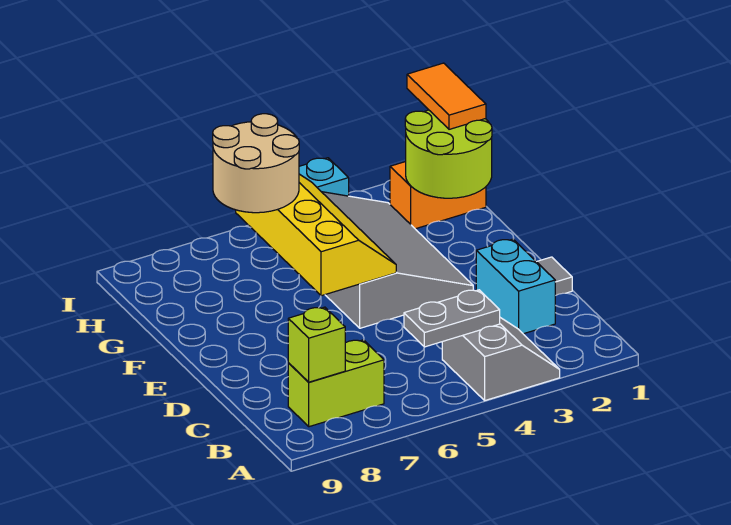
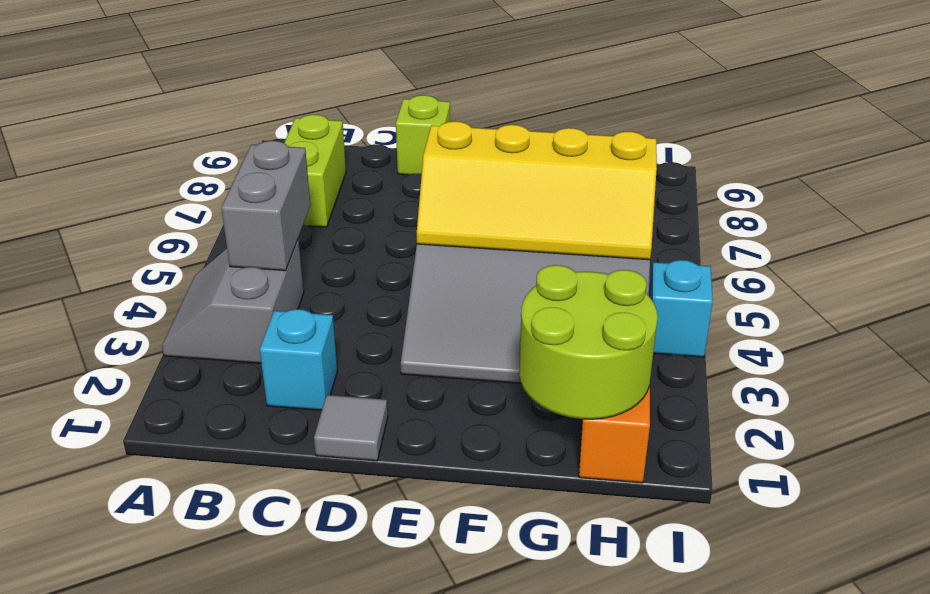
grey 2x2 slope [442,318,560,400] -> grey 2x2 slope turned to [162,240,304,363]
grey 1x2 plate [404,290,500,347] -> grey 1x2 brick [221,141,310,271]
lime 1x1 brick [288,307,345,382] -> lime 1x1 brick moved to [396,95,450,175]
cyan 1x2 brick [476,239,555,334] -> cyan 1x1 brick [260,309,337,410]
tan 2x2 round brick [213,114,299,213] -> none
orange 1x2 tile [407,63,486,129] -> none

